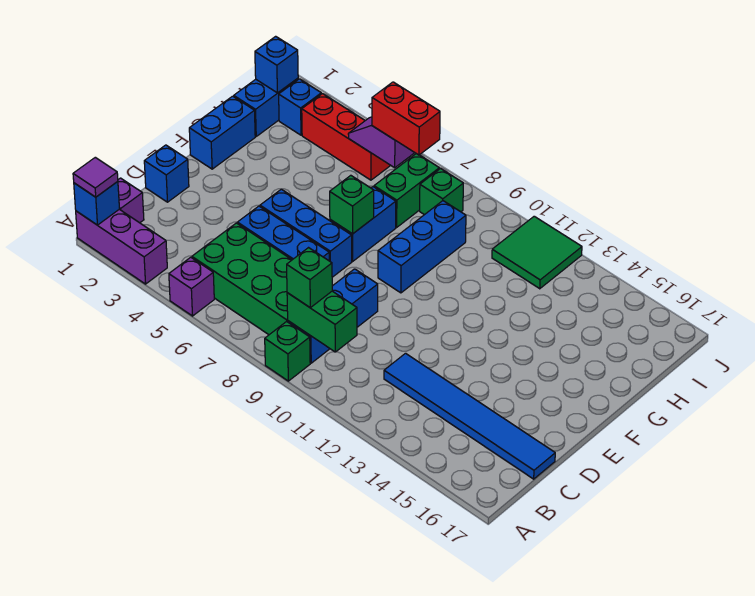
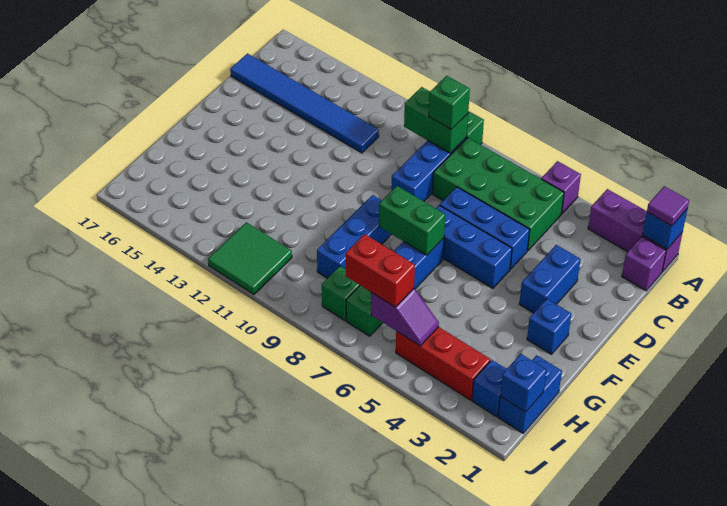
blue 1x1 brick [144,145,189,202] -> blue 1x1 brick moved to [527,299,571,354]
blue 1x2 brick [189,96,255,169] -> blue 1x2 brick moved to [519,245,580,313]
green 1x1 brick [330,175,374,234] -> green 1x2 brick [379,186,445,255]

